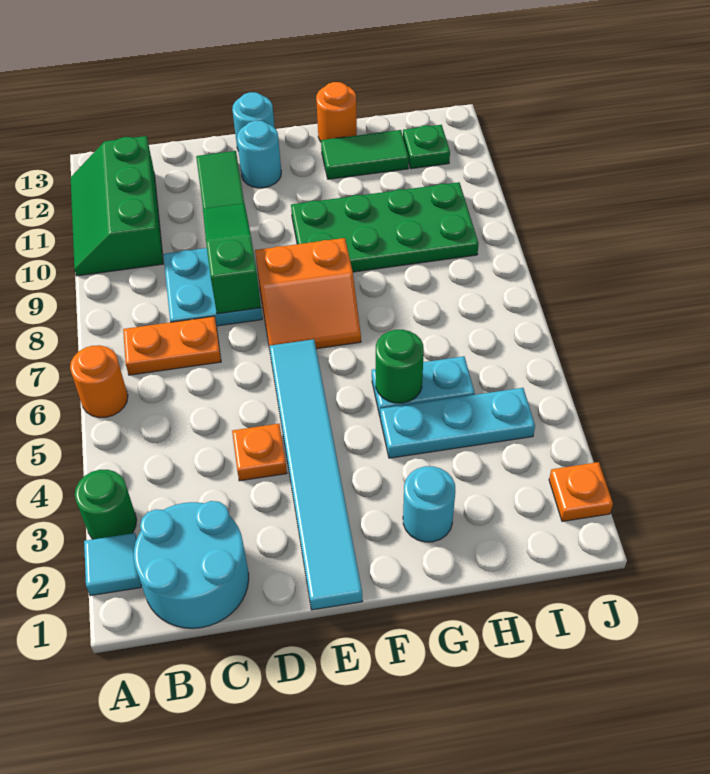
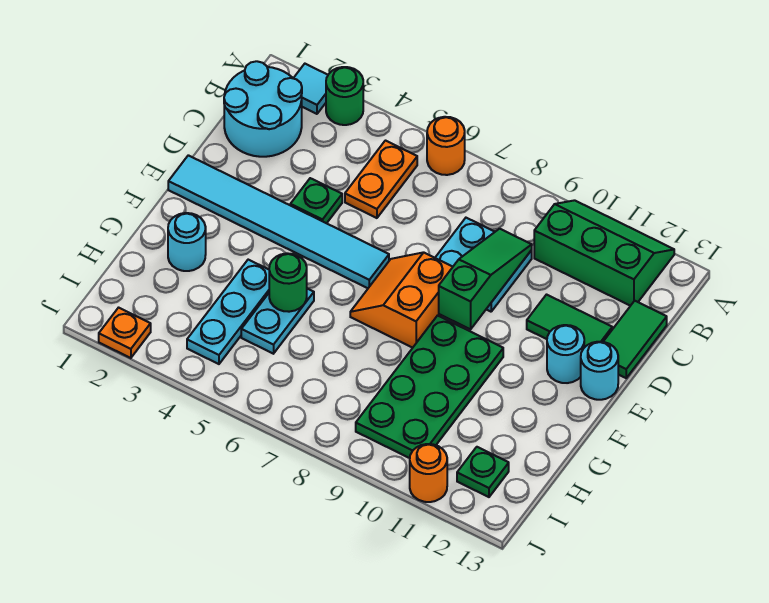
orange 1x2 plate [123,316,221,375] -> orange 1x2 plate moved to [345,141,417,218]
orange 1x1 plate [232,424,287,481] -> green 1x1 plate [290,178,342,223]
green 1x3 slope [203,203,261,314] -> green 1x3 slope turned to [439,229,532,329]
green 1x2 tile [321,130,409,179] -> green 1x2 tile moved to [603,301,667,378]
orange 1x1 round brick [316,82,357,142] -> orange 1x1 round brick moved to [410,444,447,502]

